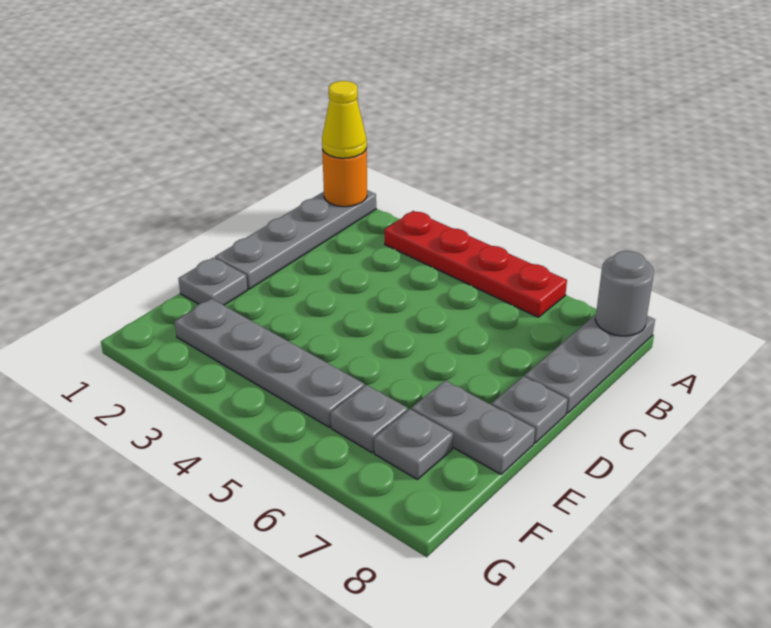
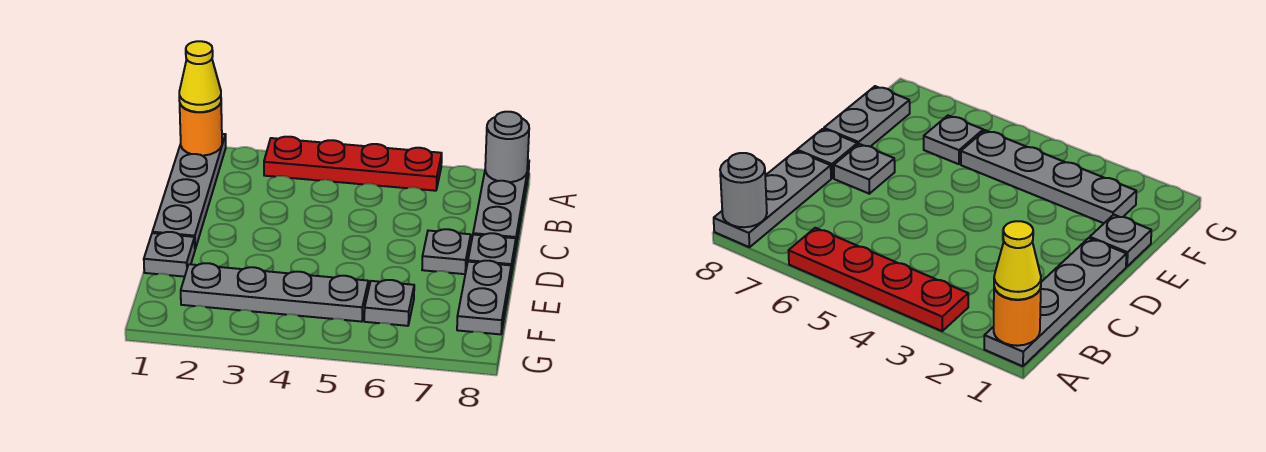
grey 1x2 plate [412,380,535,474] -> grey 1x2 plate turned to [457,261,511,334]
grey 1x1 plate [374,409,453,480] -> grey 1x1 plate moved to [422,229,471,274]

